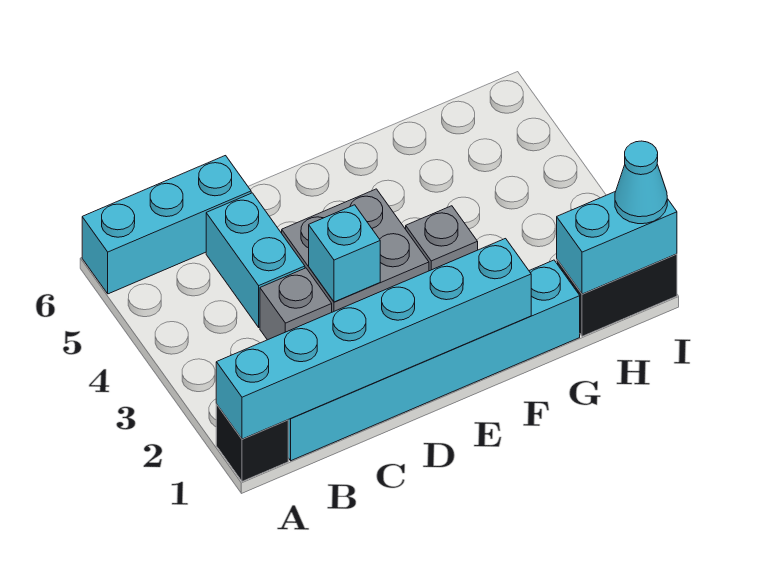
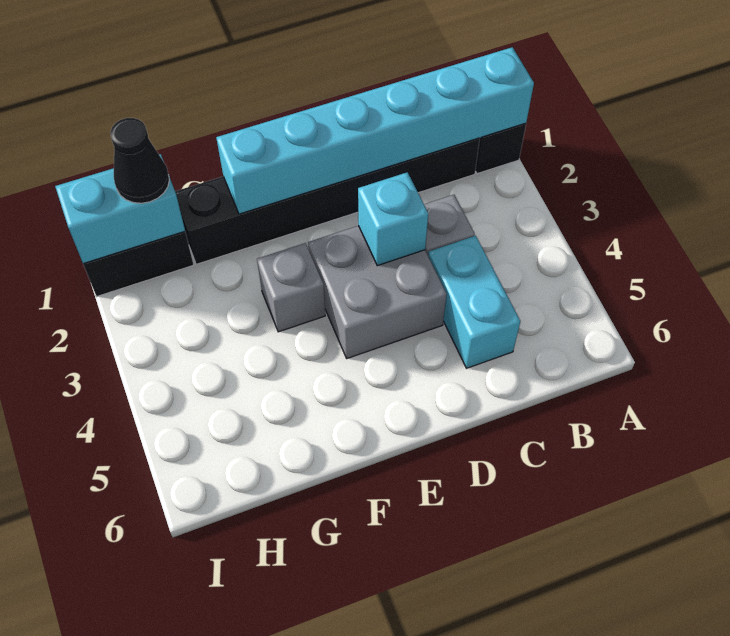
cyan 1x3 brick [82,156,251,294] -> none
cyan 1x6 brick [288,260,580,461] -> black 1x6 brick [175,138,480,264]
none -> black 1x1 cone [110,118,169,203]
cyan 1x1 cone [615,141,667,224] -> none

